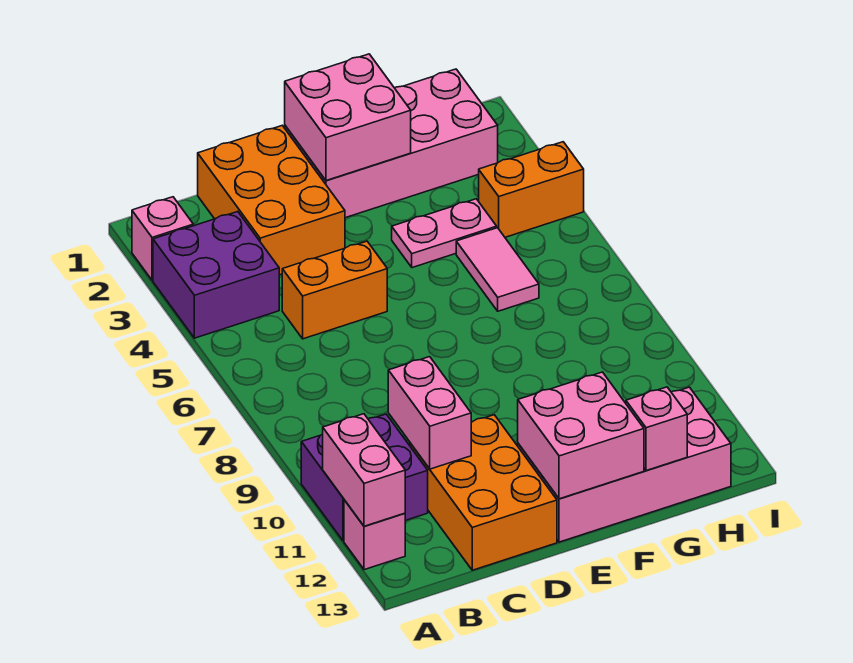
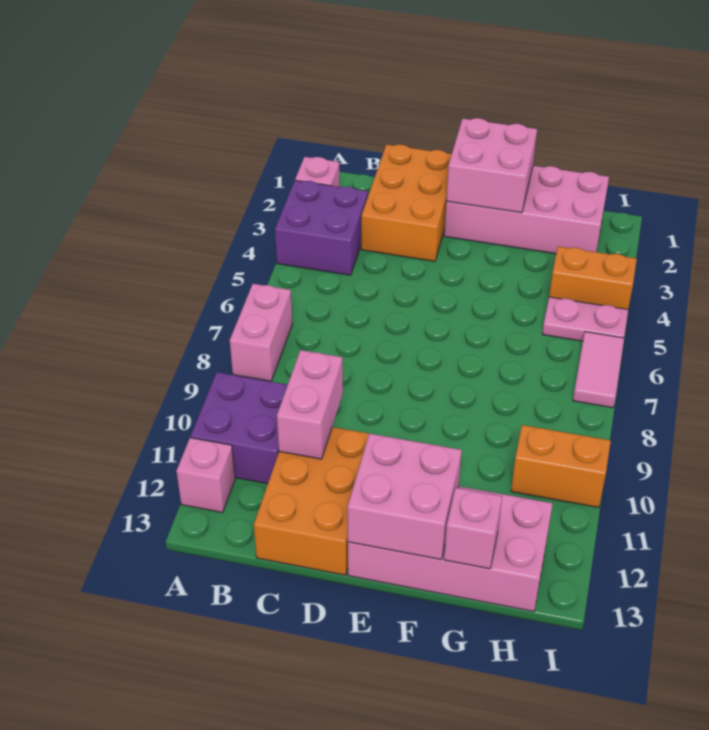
pink 1x2 brick [323,414,405,526] -> pink 1x2 brick moved to [230,284,292,381]
orange 1x2 brick [282,241,387,339] -> orange 1x2 brick moved to [511,425,611,508]
pink 1x2 plate [392,199,497,268] -> pink 1x2 plate moved to [542,297,628,341]
pink 1x2 tile [456,228,539,311] -> pink 1x2 tile moved to [573,332,624,408]

